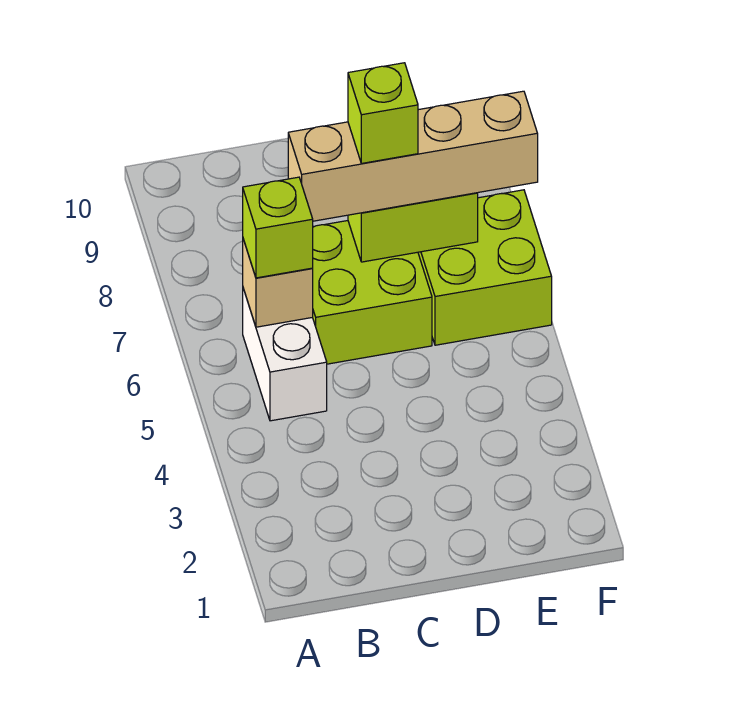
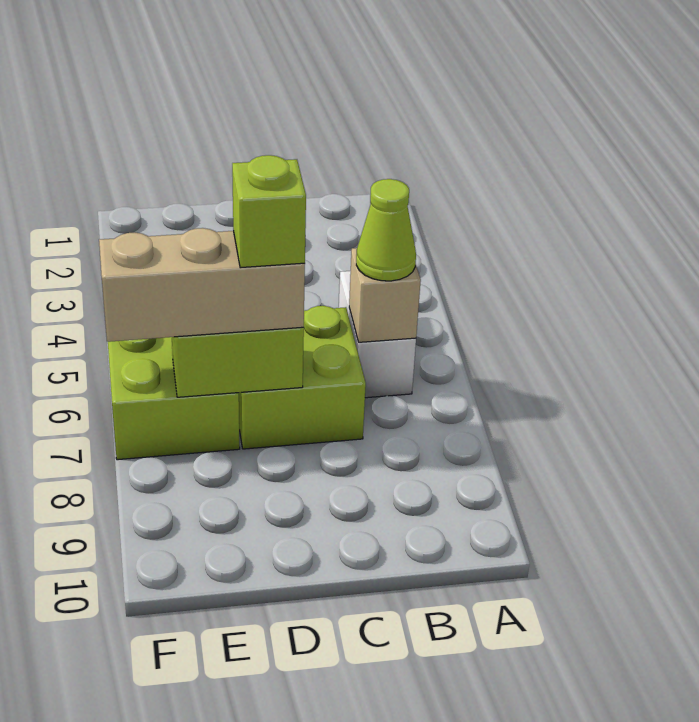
lime 1x1 brick [243,177,313,278] -> lime 1x1 cone [356,179,416,281]
tan 1x4 brick [288,91,538,221] -> tan 1x3 brick [99,228,305,342]

